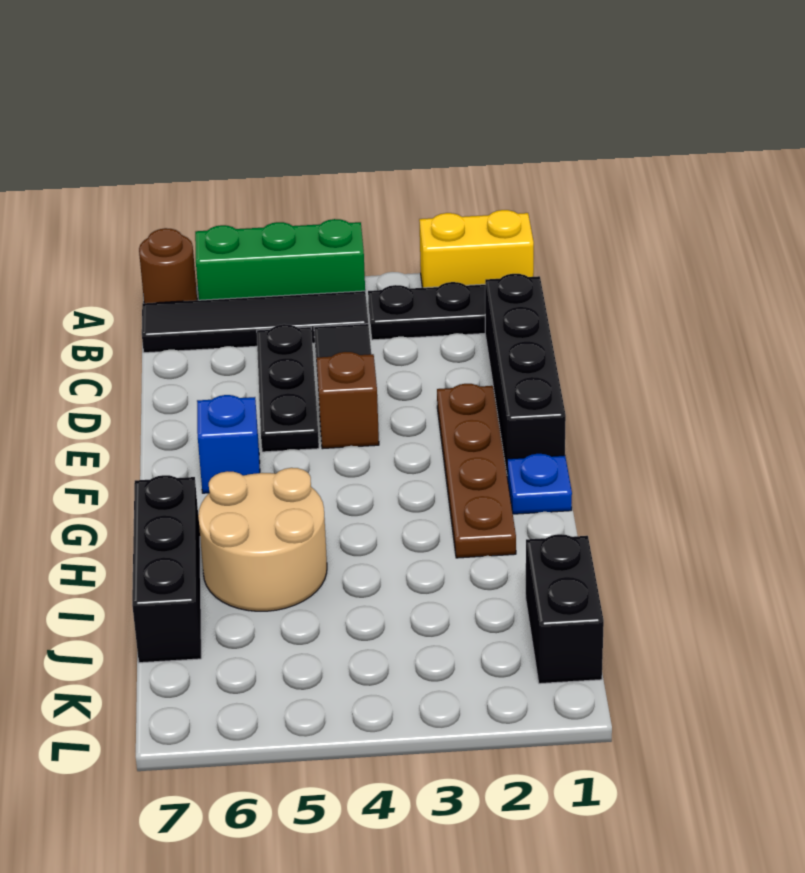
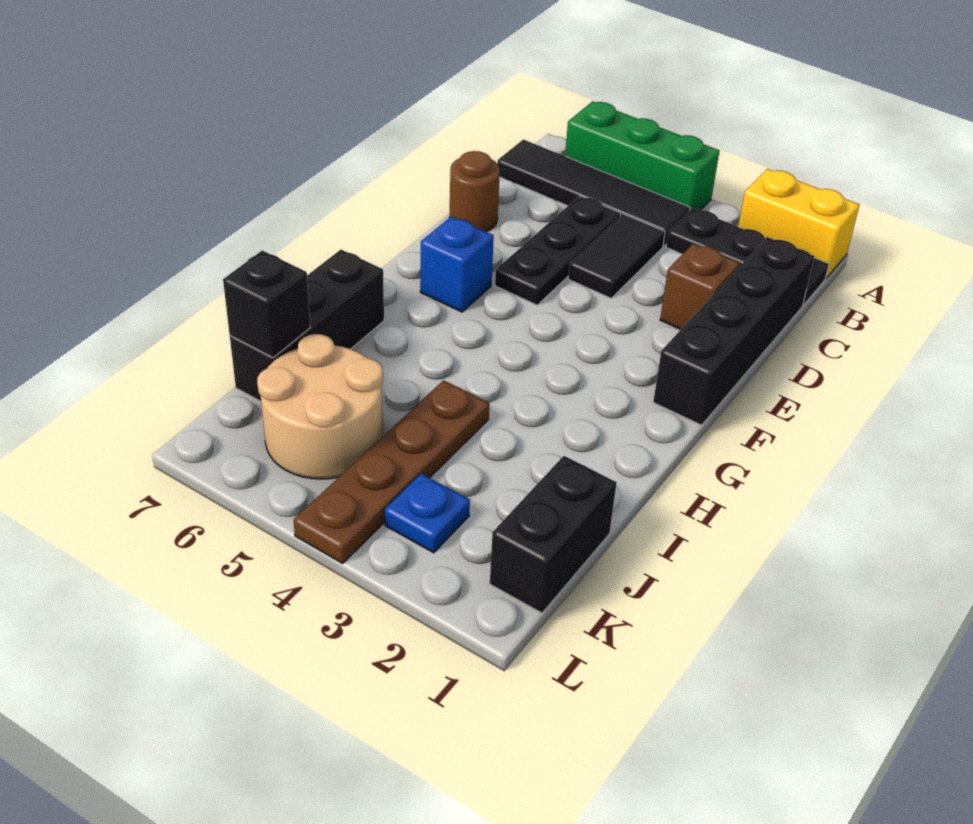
brown 1x1 round brick [139,228,197,303] -> brown 1x1 round brick moved to [449,151,500,232]
brown 1x4 plate [437,384,516,558] -> brown 1x4 plate moved to [294,380,489,563]
brown 1x1 brick [317,352,379,449] -> brown 1x1 brick moved to [660,244,740,329]
blue 1x1 plate [507,454,572,514] -> blue 1x1 plate moved to [385,474,470,553]
tan 2x2 round brick [198,468,327,611] -> tan 2x2 round brick moved to [257,334,383,479]
none -> black 1x1 brick [223,251,310,357]

